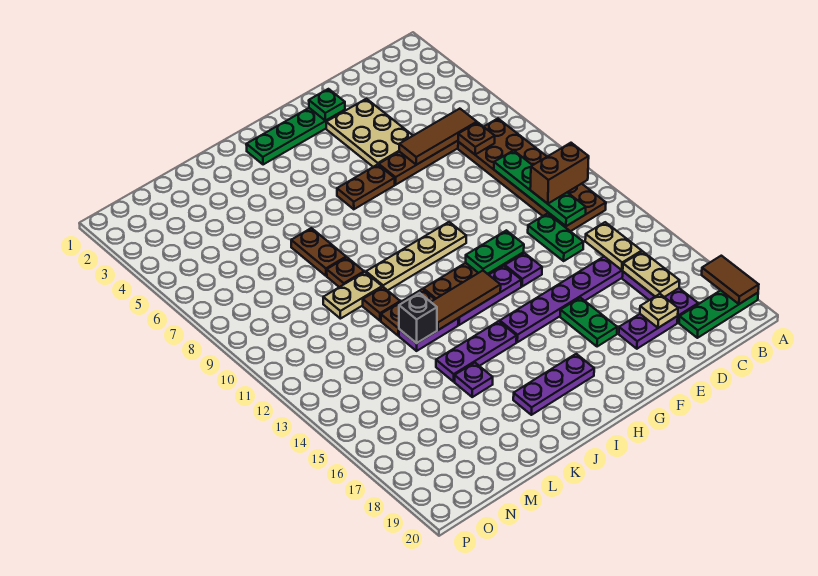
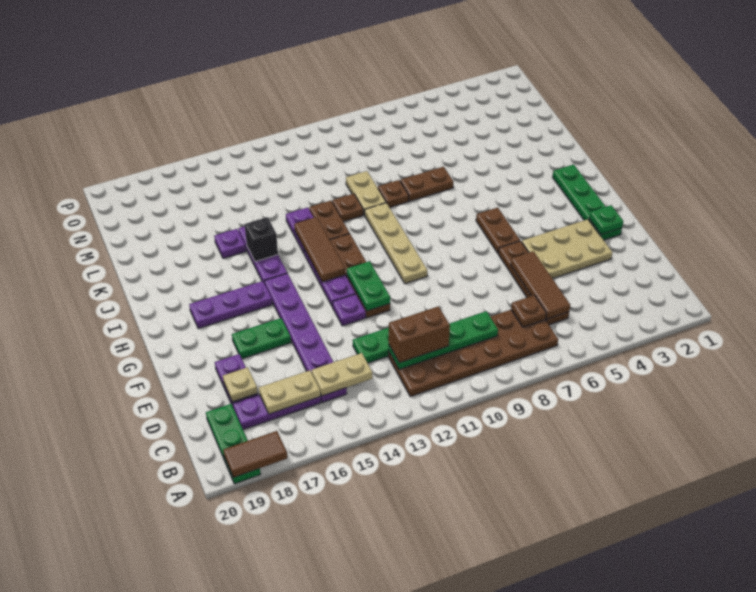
brown 1x2 brick [530,143,589,204] -> brown 1x2 brick turned to [389,306,450,363]
purple 1x3 plate [513,354,594,415] -> purple 1x3 plate turned to [189,281,272,329]
black 1x1 brick [399,293,437,343] -> black 1x1 brick moved to [245,217,278,262]

